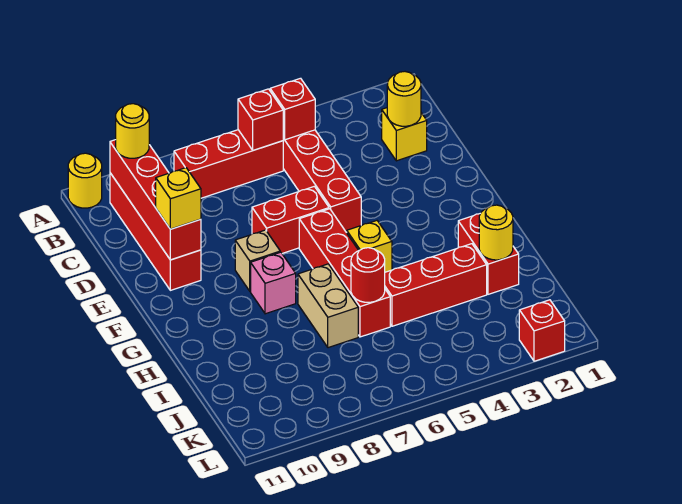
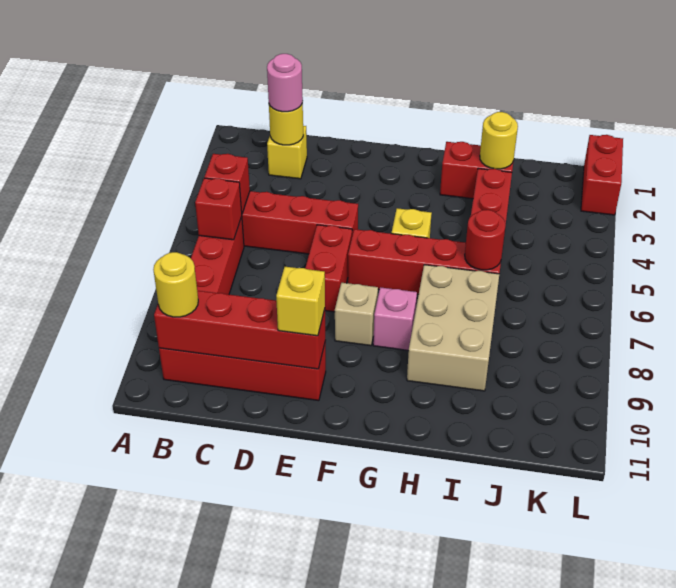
yellow 1x1 round brick [68,153,102,208] -> none
none -> pink 1x1 round brick [267,54,303,112]
tan 1x2 brick [298,264,358,348] -> tan 2x3 brick [407,265,499,391]
red 1x1 brick [519,300,565,361] -> red 1x2 brick [581,135,623,215]

